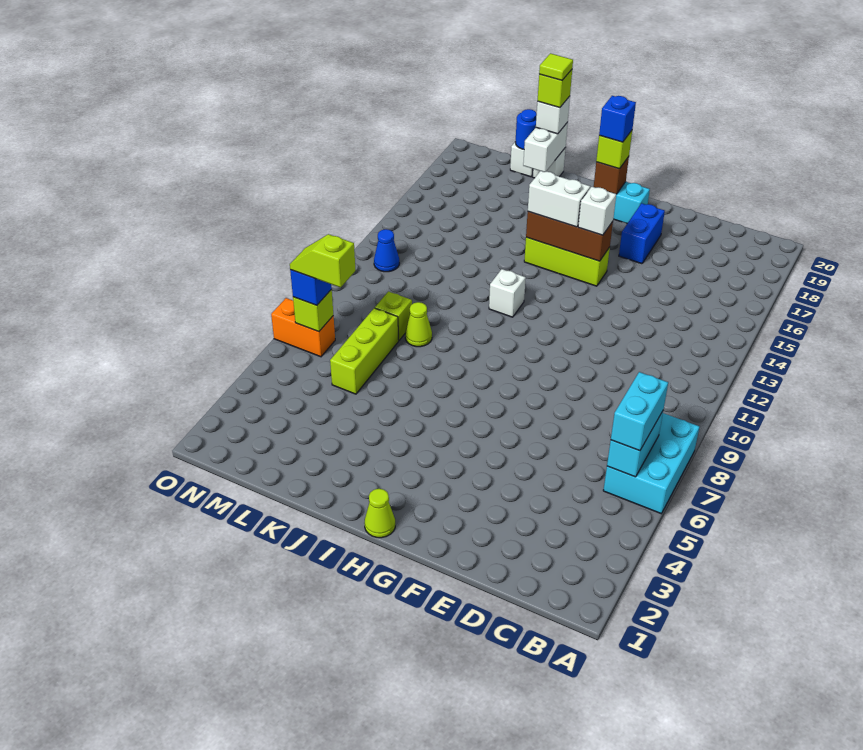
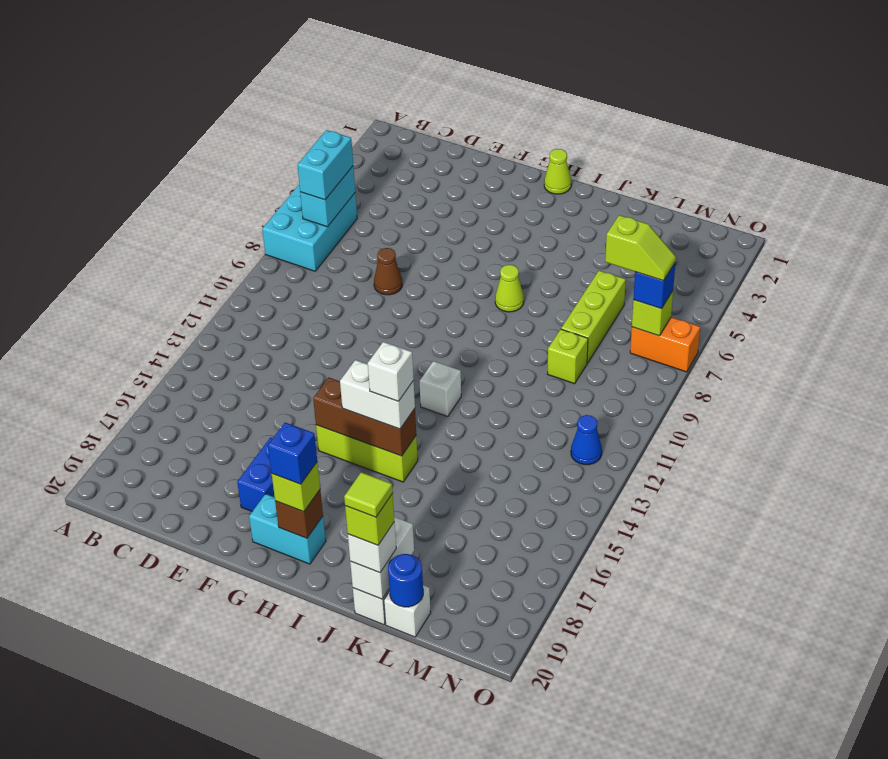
none -> brown 1x1 cone [374,248,402,295]
white 1x1 brick [578,187,616,235] -> white 1x1 brick moved to [368,342,414,401]
lime 1x1 cone [405,302,432,347] -> lime 1x1 cone moved to [495,265,524,312]

